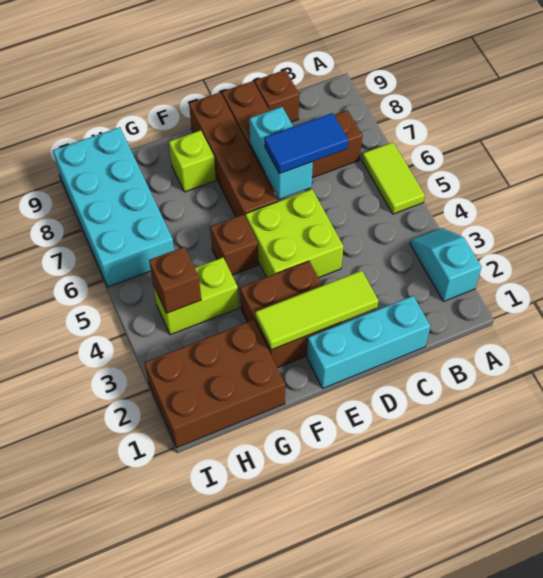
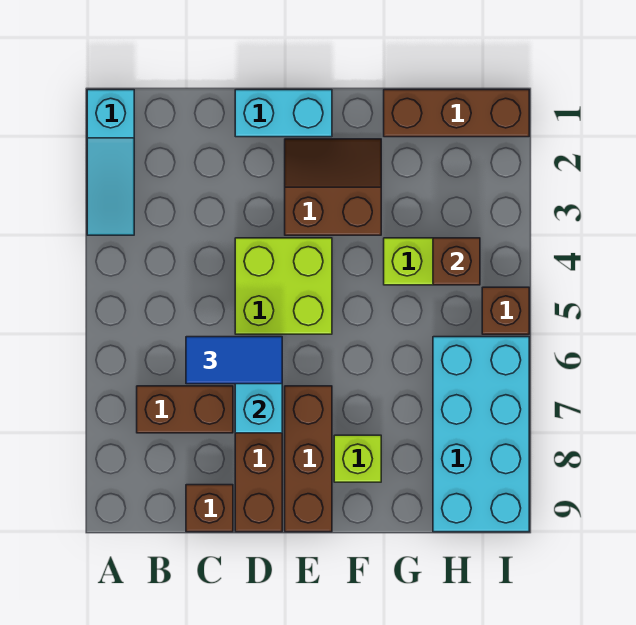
cyan 1x2 slope [410,228,482,301] -> cyan 1x3 slope [87,90,134,235]
lime 1x2 tile [362,142,425,214] -> none
cyan 1x3 brick [307,296,431,389] -> cyan 1x2 brick [235,90,332,137]
lime 1x3 tile [255,271,378,350] -> none
brown 2x2 brick [240,261,342,368] -> brown 2x2 slope [285,139,381,235]
brown 1x4 brick [189,92,277,217] -> brown 1x3 brick [285,386,332,532]
brown 1x1 brick [210,214,258,275] -> brown 1x1 brick moved to [482,287,529,334]
brown 2x3 brick [144,320,285,448] -> brown 1x3 brick [384,90,529,137]

